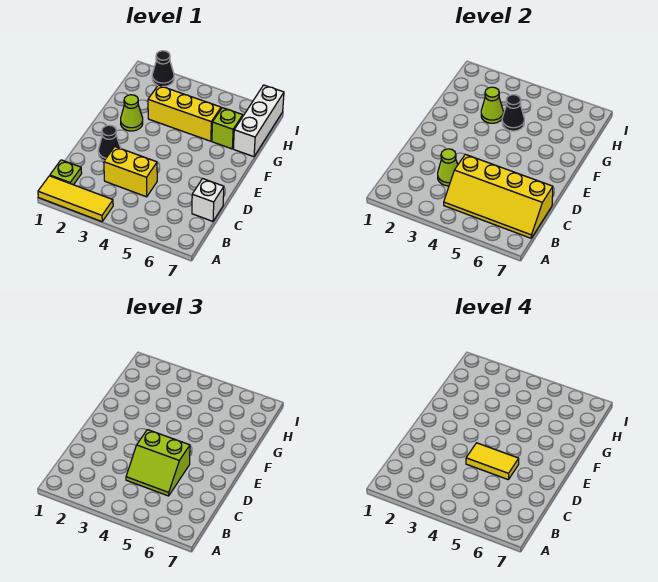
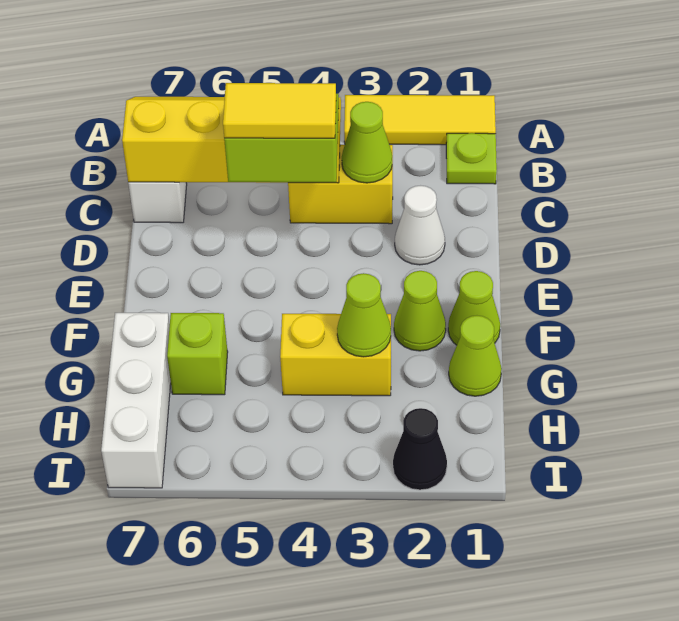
black 1x1 cone [98,125,121,161] -> white 1x1 cone [395,186,445,265]
none -> lime 1x1 cone [448,271,500,345]
none -> lime 1x1 cone [449,316,502,396]
yellow 1x3 brick [148,85,221,141] -> yellow 1x2 brick [280,314,391,396]
black 1x1 cone [502,95,524,131] -> none

